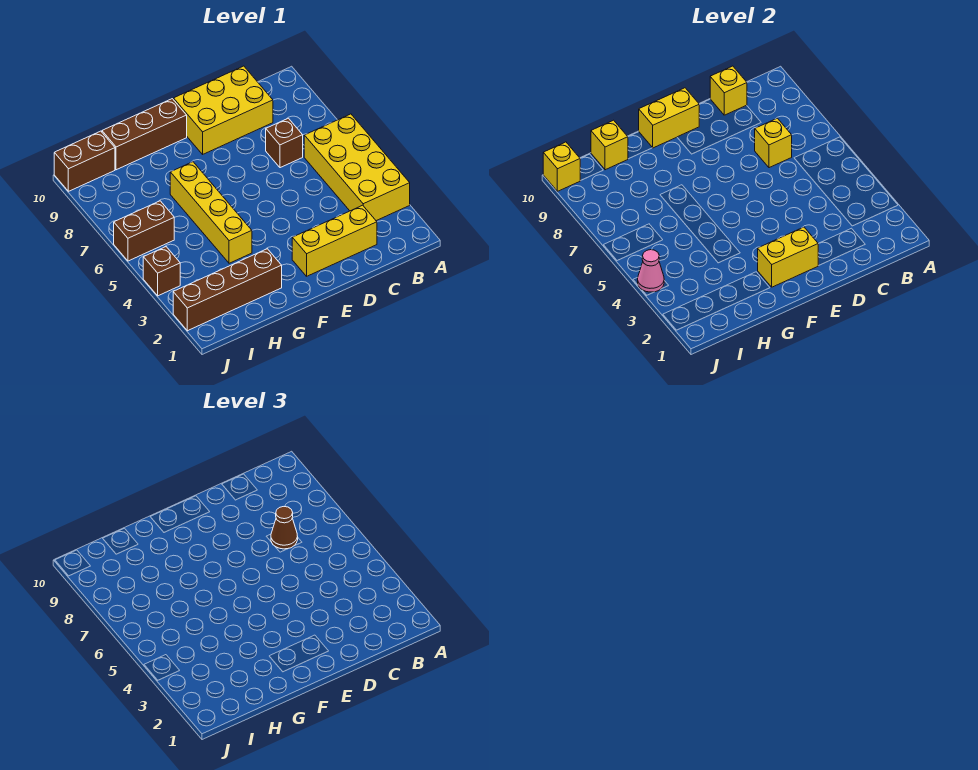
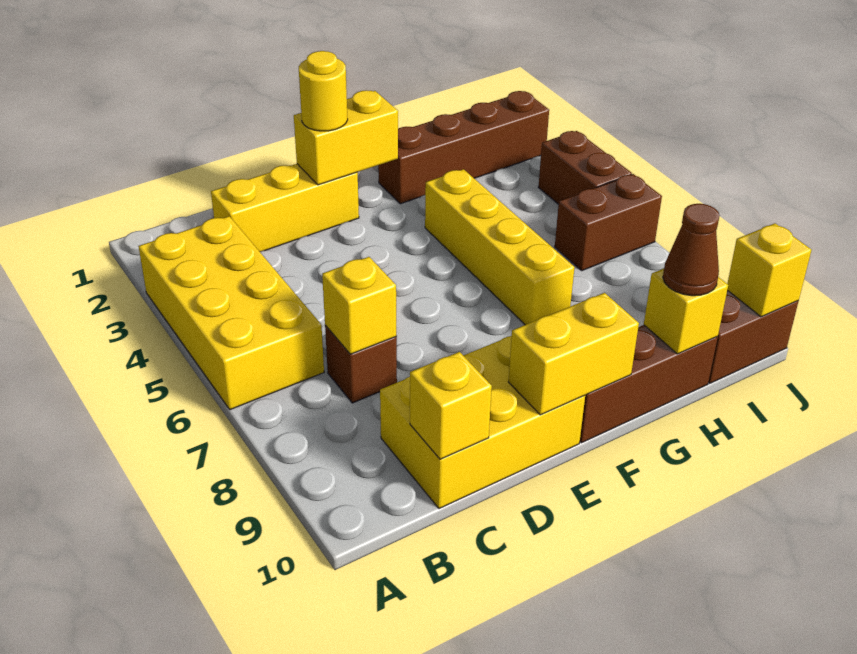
brown 1x1 cone [271,507,298,549] -> brown 1x1 cone moved to [663,204,719,296]
none -> yellow 1x1 round brick [299,51,348,131]
brown 1x1 brick [143,247,180,296] -> brown 1x2 brick [538,131,632,204]
pink 1x1 cone [638,250,664,292] -> none

